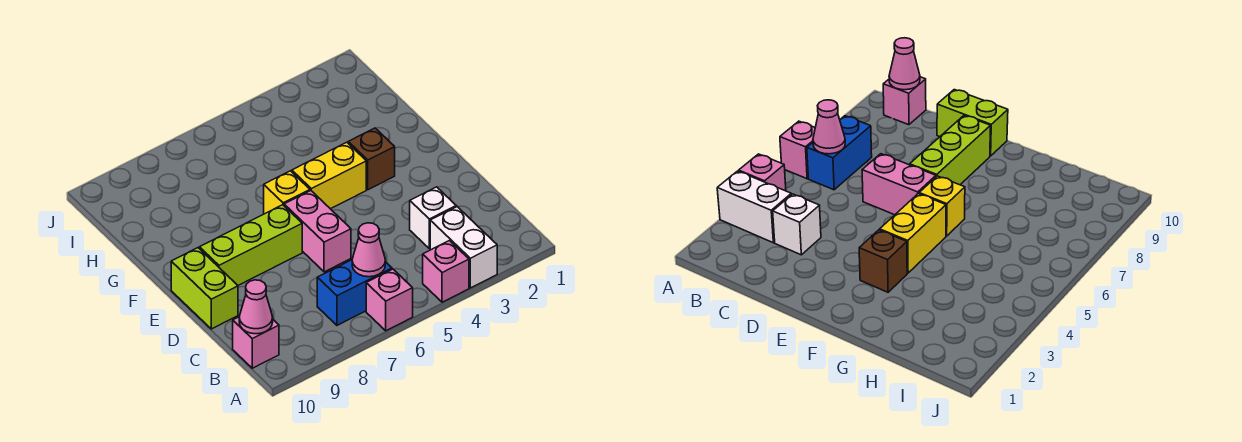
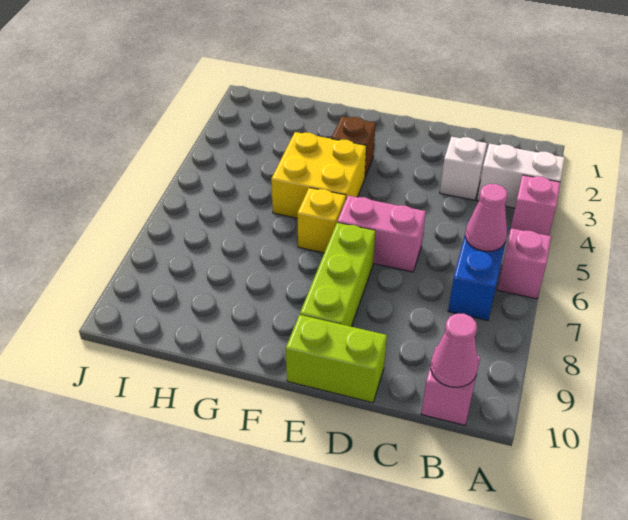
yellow 1x2 brick [292,142,366,209] -> yellow 2x2 brick [271,132,366,218]

